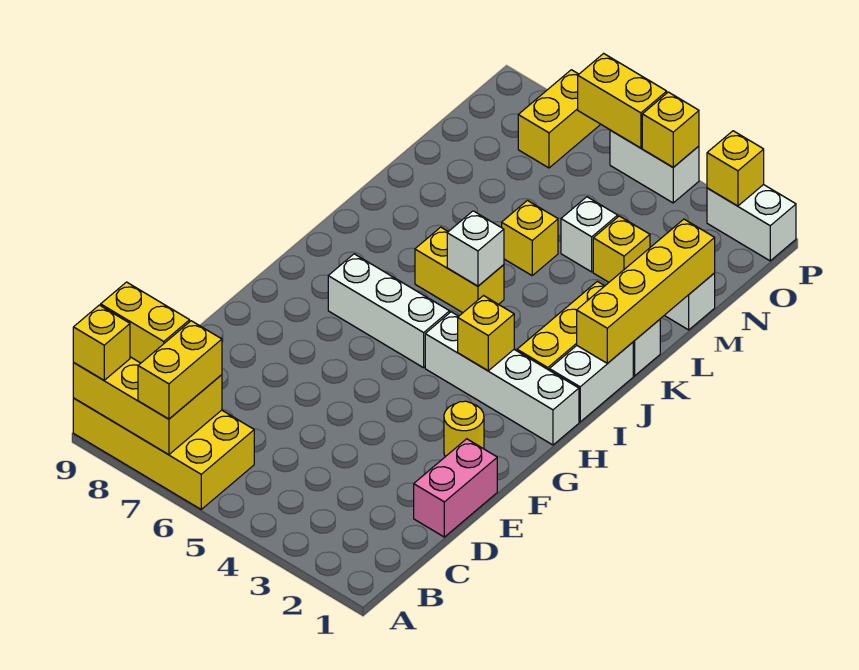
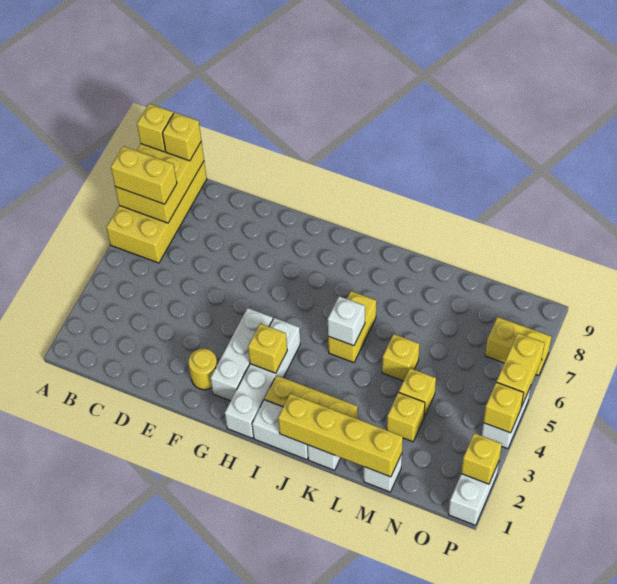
yellow 1x2 brick [101,282,190,363] -> yellow 1x1 brick [163,112,201,161]
pink 1x2 brick [414,439,497,537] -> none
white 1x3 brick [328,254,450,368] -> white 1x3 brick moved to [211,308,273,401]
white 1x1 brick [561,197,618,272] -> yellow 1x1 brick [399,368,436,417]

